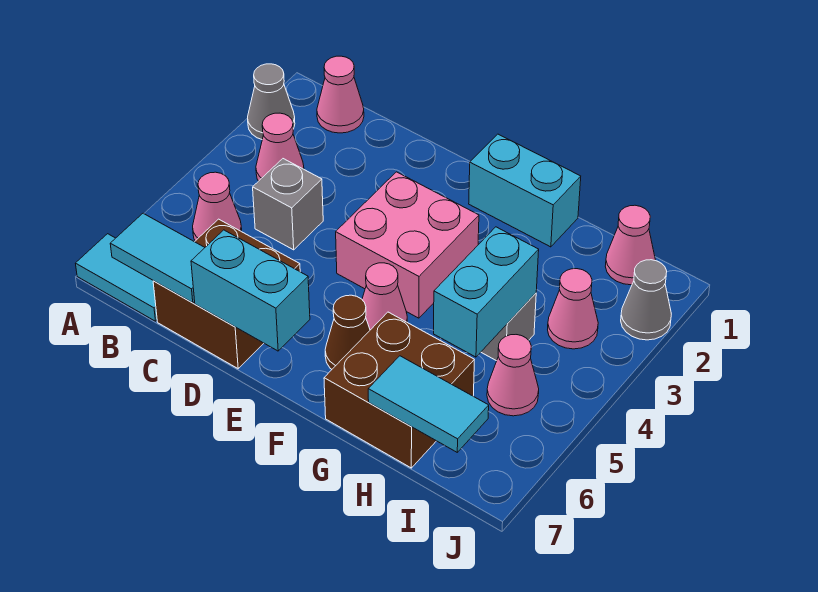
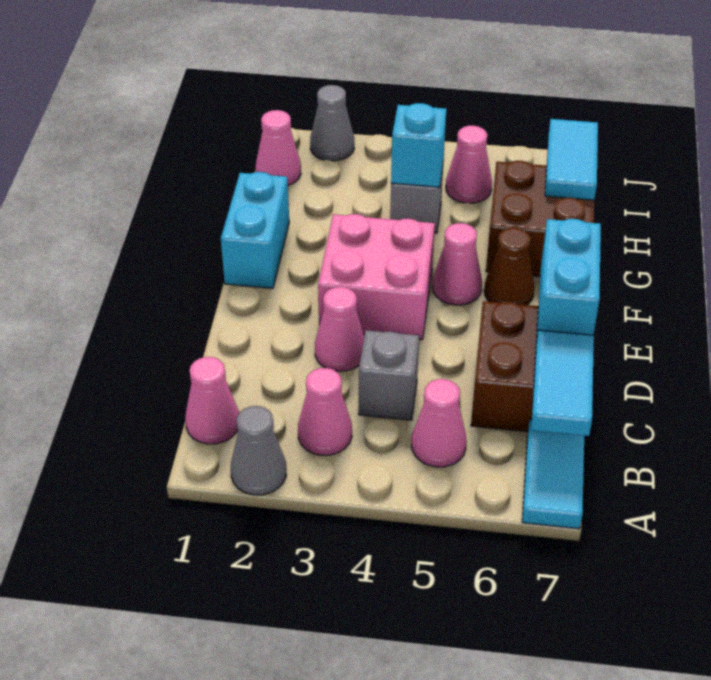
cyan 1x2 brick [434,227,539,357] -> cyan 1x1 brick [391,103,446,187]
pink 1x1 cone [548,269,598,349] -> pink 1x1 cone moved to [315,287,364,371]

